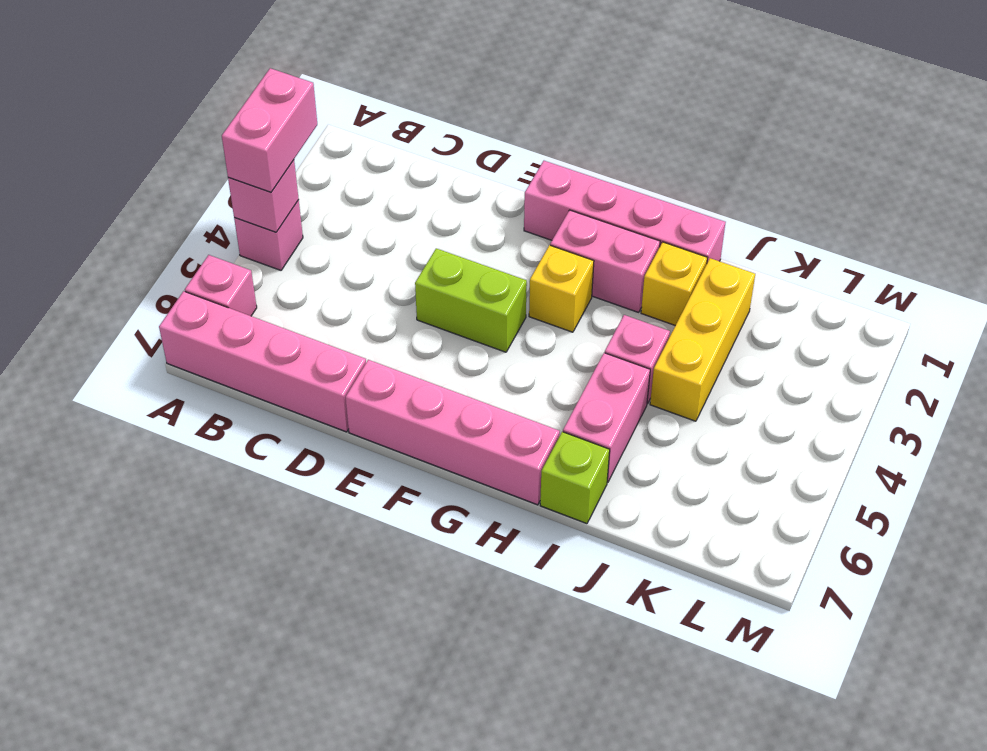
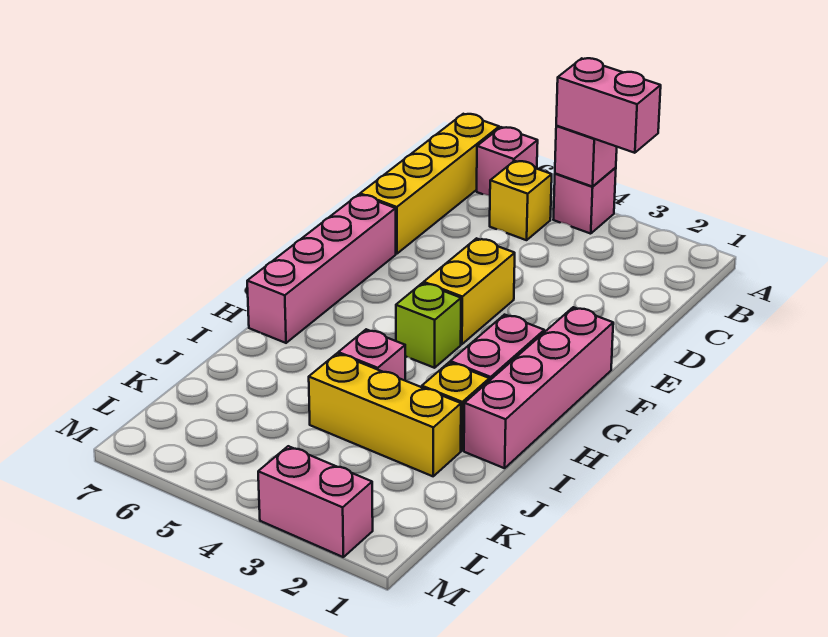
pink 1x4 brick [159,291,366,432] -> yellow 1x4 brick [360,114,499,254]
lime 1x2 brick [415,248,527,352] -> yellow 1x2 brick [424,238,515,344]
yellow 1x1 brick [529,245,594,332] -> yellow 1x1 brick moved to [490,161,552,240]
pink 1x2 brick [563,353,650,483] -> pink 1x2 brick moved to [258,446,373,557]
lime 1x1 brick [540,432,610,524] -> lime 1x1 brick moved to [396,283,461,368]

